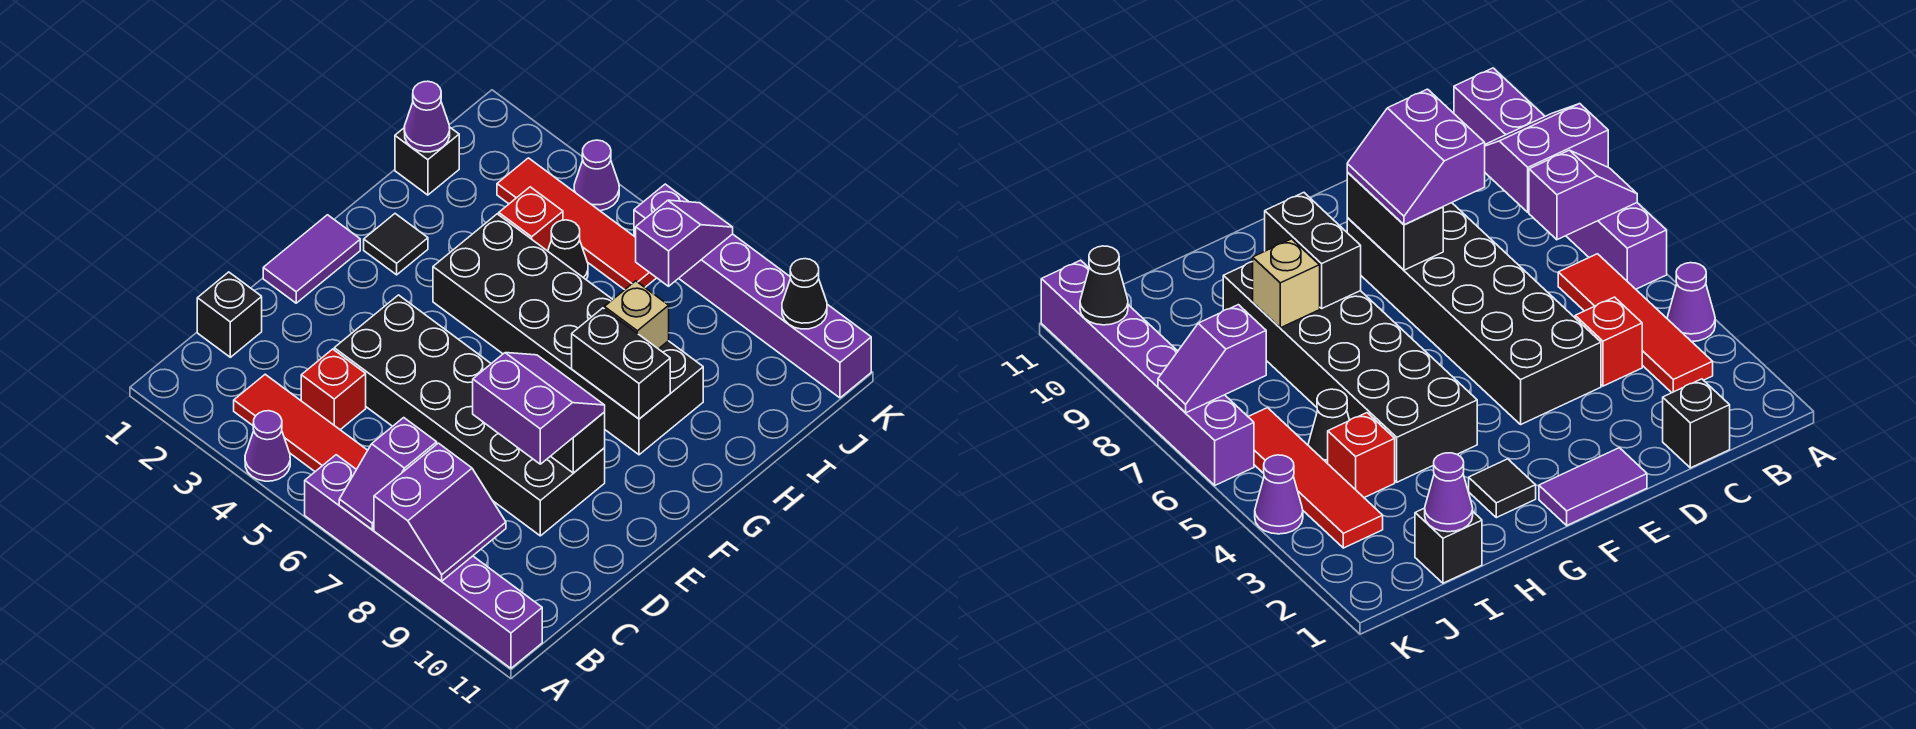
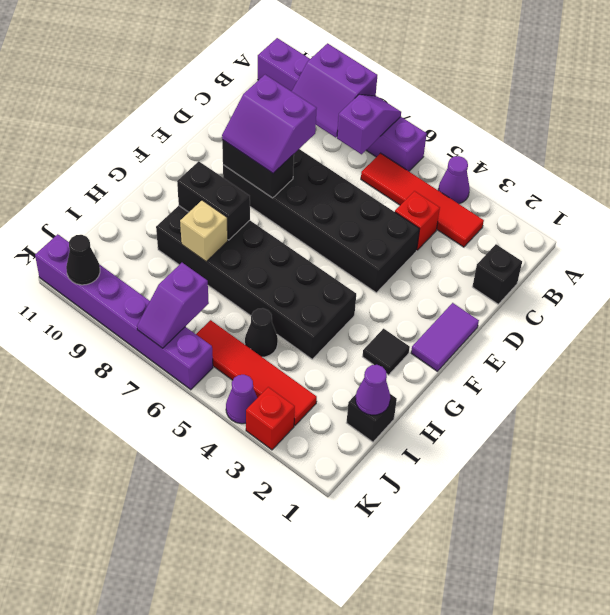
purple 2x2 slope [374,443,506,581] -> purple 2x2 slope turned to [292,43,377,138]
red 1x1 brick [499,187,563,251] -> red 1x1 brick moved to [246,387,295,450]

